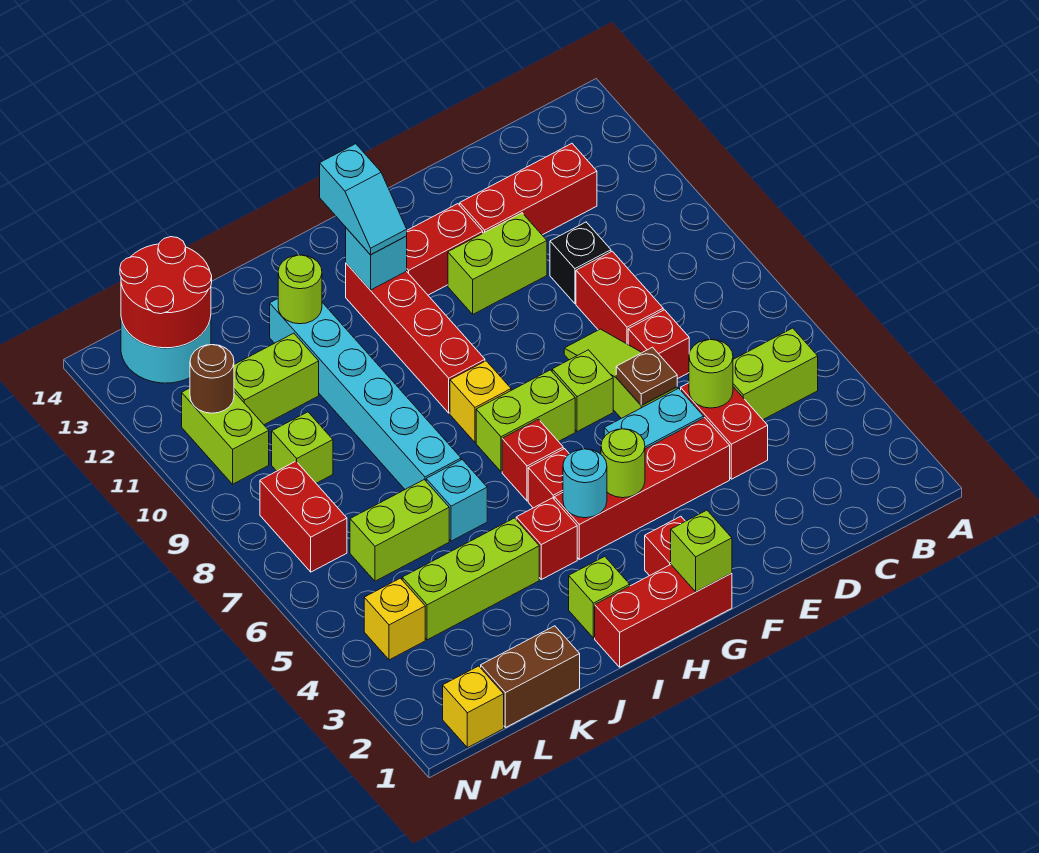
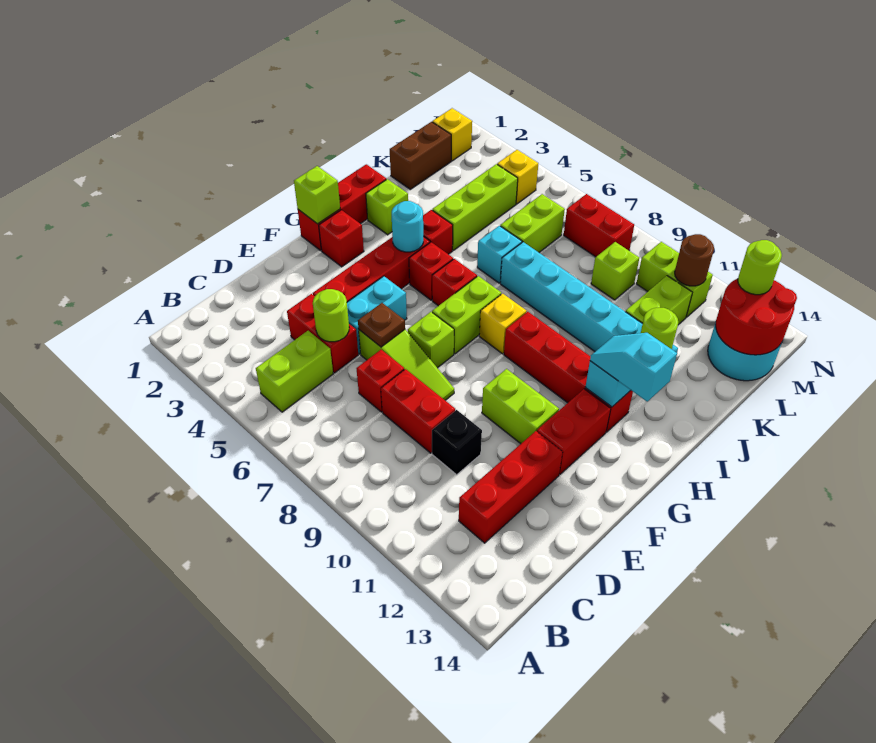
lime 1x2 brick [448,213,547,314] -> lime 1x2 brick turned to [482,369,559,444]
lime 1x1 round brick [601,429,645,498] -> lime 1x1 round brick moved to [738,240,782,295]

